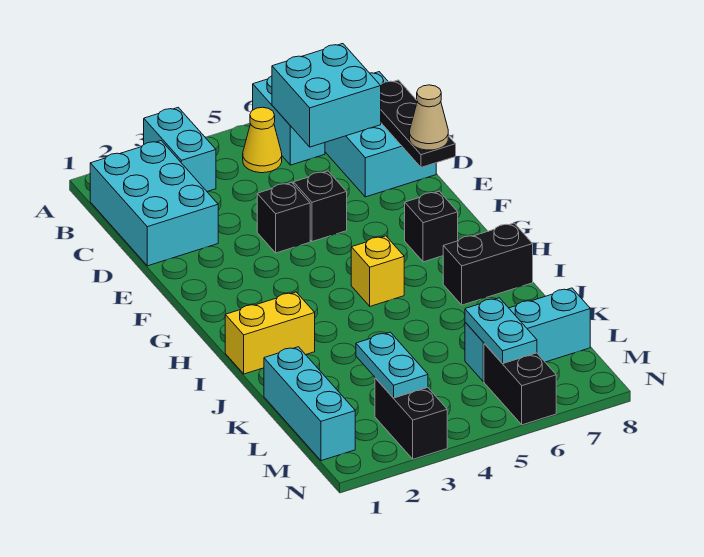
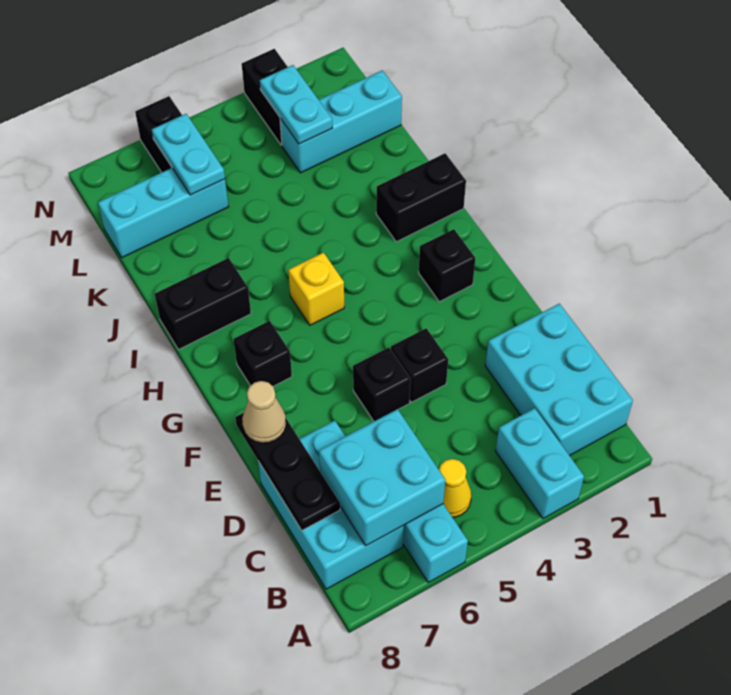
none -> black 1x1 brick [419,229,475,302]
yellow 1x2 brick [225,292,315,374] -> black 1x2 brick [376,153,466,242]
cyan 1x3 brick [264,347,355,461] -> cyan 1x3 brick turned to [280,71,402,173]

